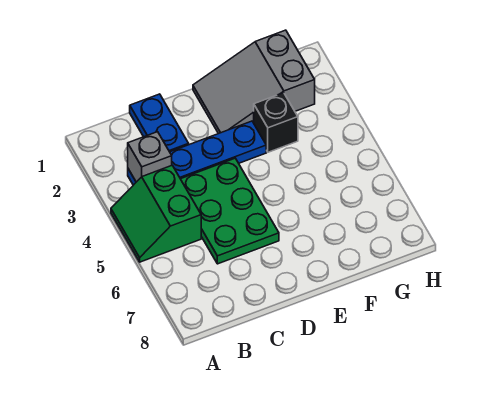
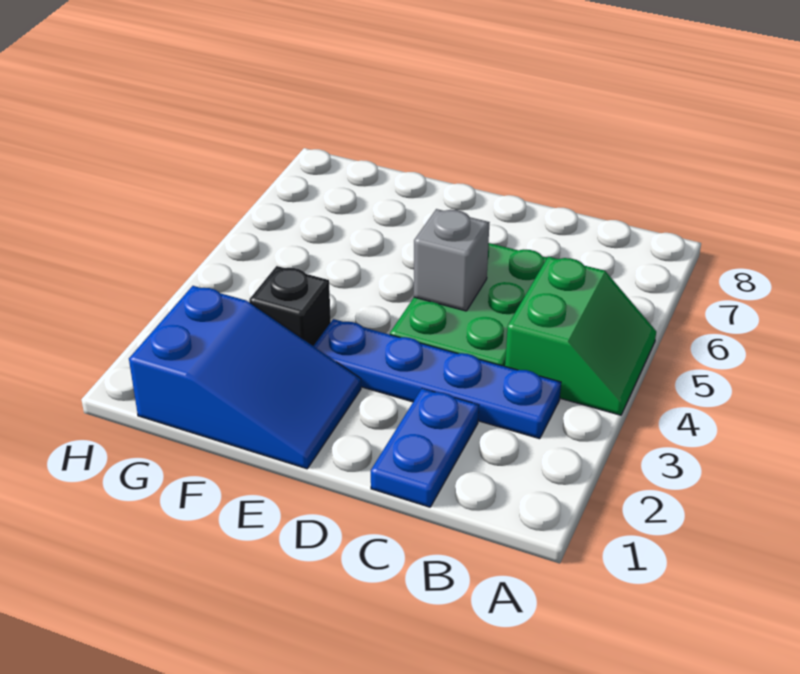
grey 1x1 brick [128,132,172,182] -> grey 1x1 brick moved to [414,209,490,311]
grey 2x3 slope [193,30,315,134] -> blue 2x3 slope [129,286,361,469]

